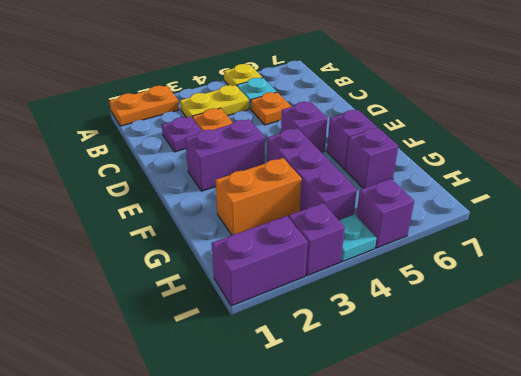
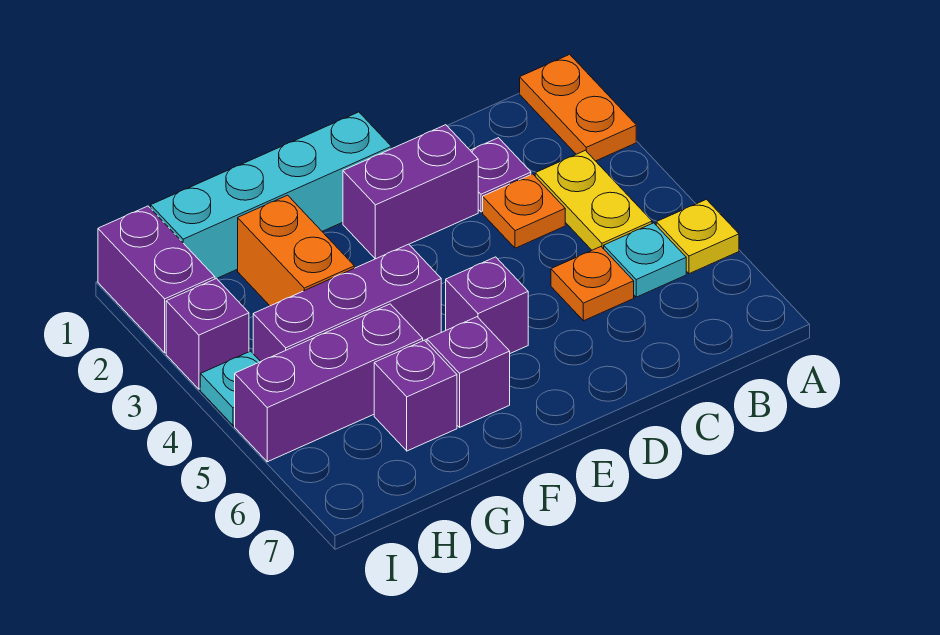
none -> cyan 1x4 brick [151,112,391,279]
purple 1x2 brick [185,119,265,191] -> purple 1x2 brick turned to [343,125,478,259]
purple 1x1 brick [356,179,414,248] -> purple 1x3 brick [235,304,423,462]

